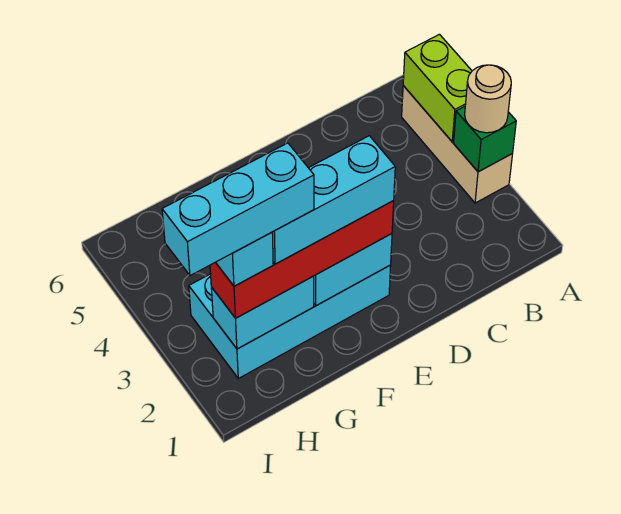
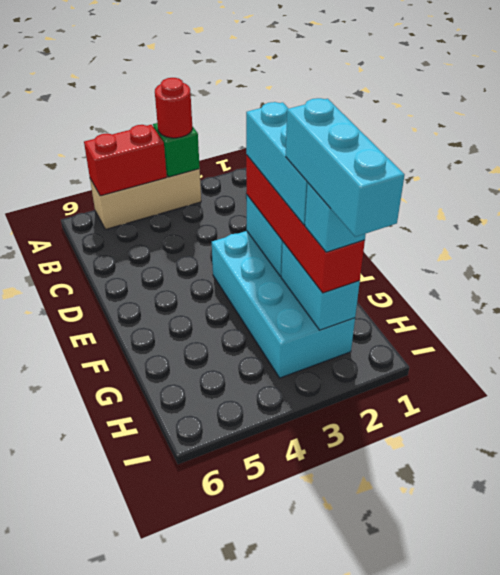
tan 1x1 round brick [465,65,511,133] -> red 1x1 round brick [155,78,192,138]
lime 1x2 brick [403,34,472,142] -> red 1x2 brick [84,125,167,196]

